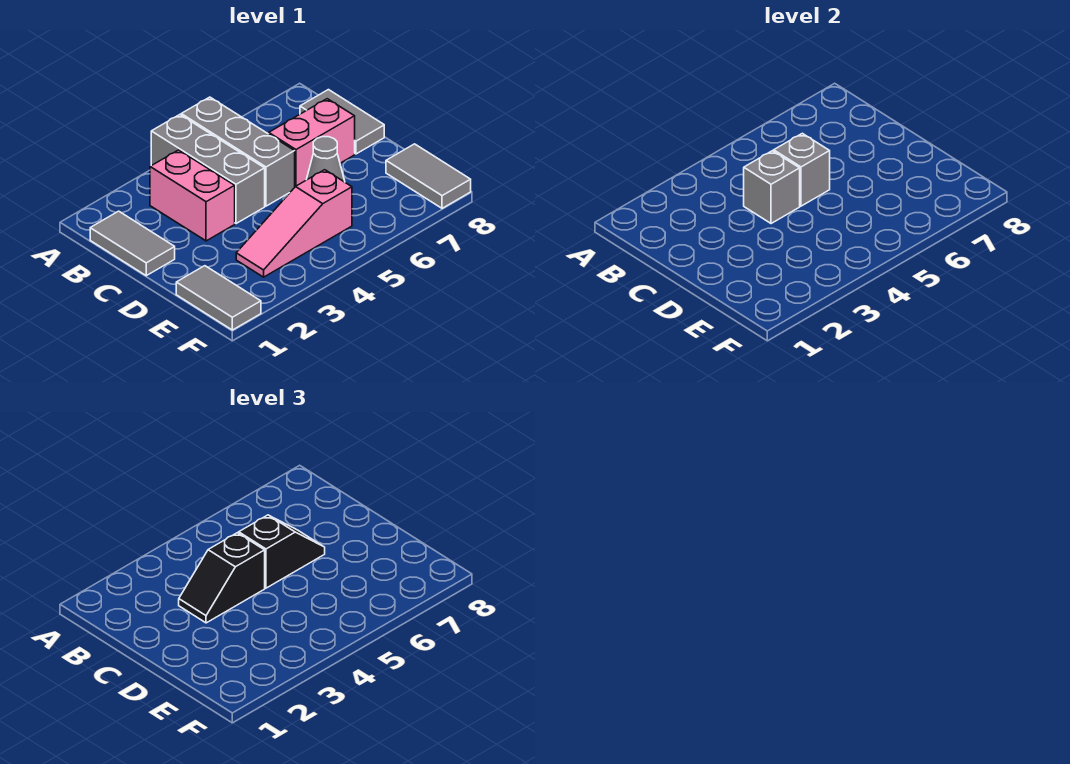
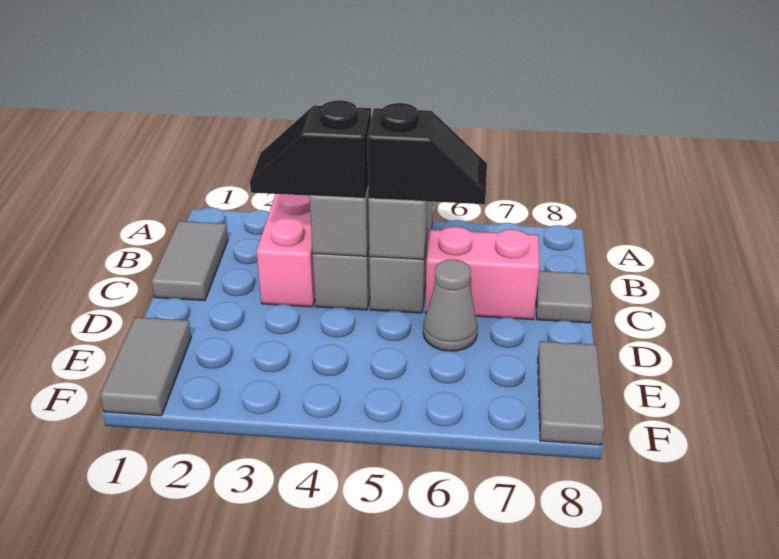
grey 1x2 tile [300,90,384,154] -> grey 1x1 tile [536,271,593,323]
pink 1x3 slope [236,170,352,277] -> none

